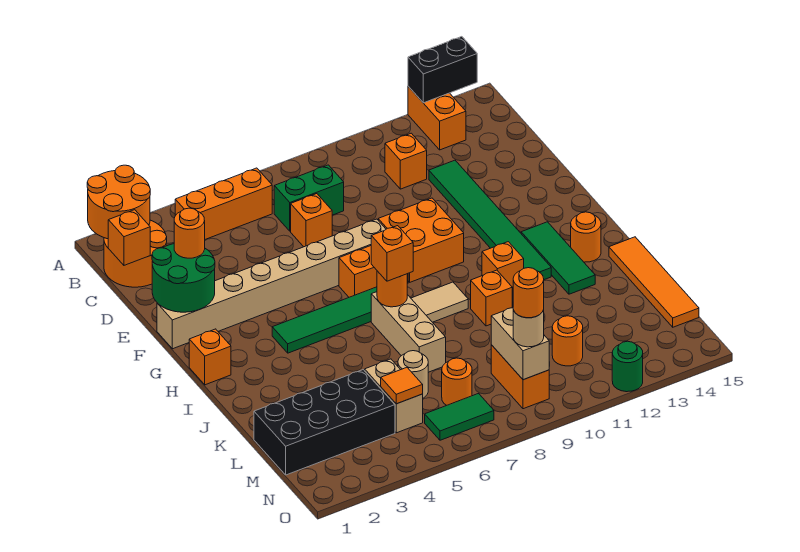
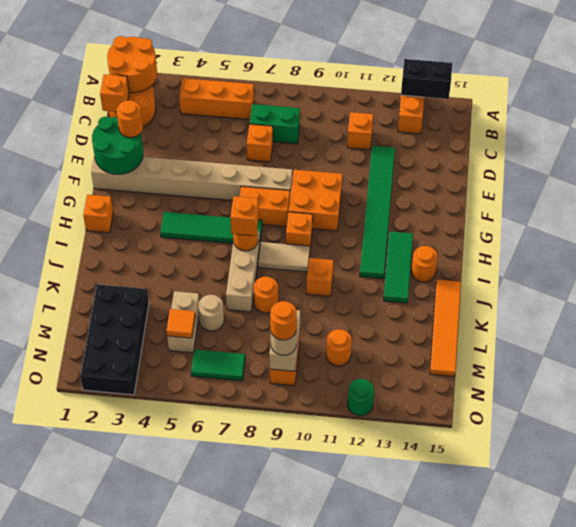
orange 1x1 brick [482,242,524,292] -> orange 1x1 brick moved to [286,212,313,246]
black 2x4 brick [254,370,395,475] -> black 2x4 brick turned to [80,284,149,395]
orange 1x1 round brick [442,358,472,405] -> orange 1x1 round brick moved to [253,277,278,313]

